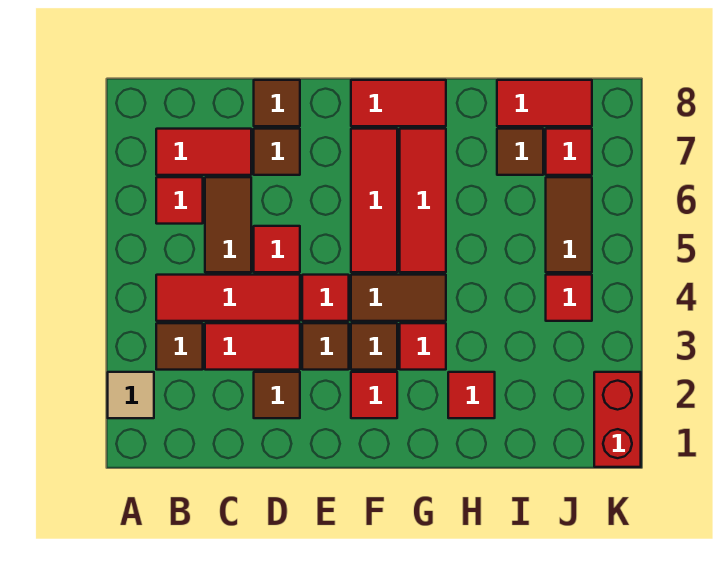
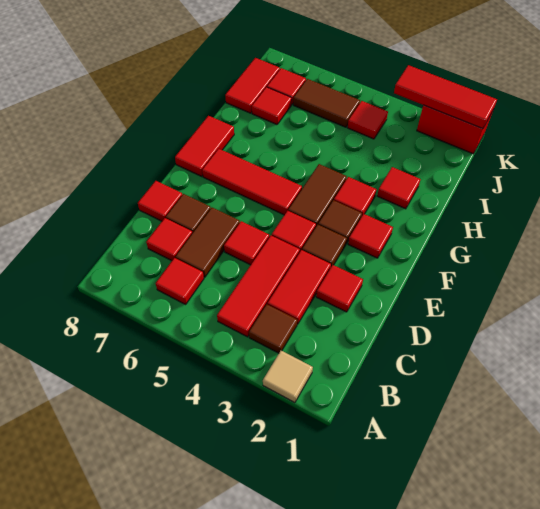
red 1x2 tile [156,129,251,175] -> red 1x1 tile [146,218,192,261]
brown 1x2 tile [205,177,251,272] -> brown 1x2 tile turned to [176,208,240,277]
brown 1x1 tile [254,372,300,418] -> red 1x1 tile [316,265,363,312]
brown 1x1 tile [254,80,300,126] -> red 1x1 tile [138,181,182,221]
red 1x3 tile [400,129,446,272] -> red 1x3 tile moved to [394,65,497,129]
brown 1x1 tile [497,129,543,175] -> red 1x1 tile [252,87,292,125]

